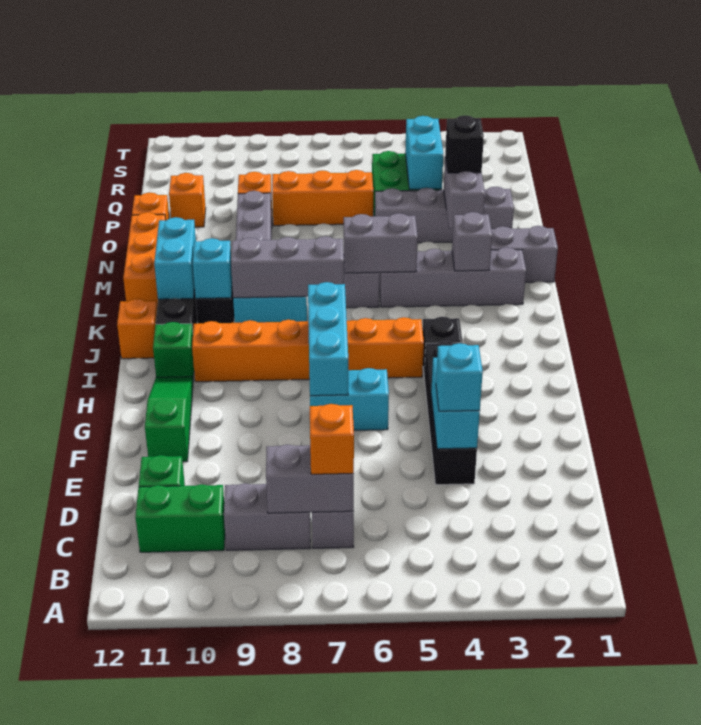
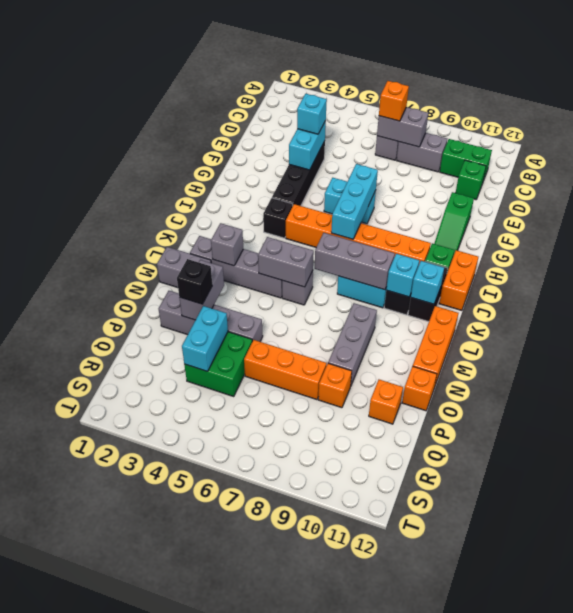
orange 1x1 brick [117,299,157,359] -> orange 1x2 brick [439,250,478,310]
cyan 1x2 brick [154,217,196,299] -> cyan 1x1 brick [411,261,444,304]

